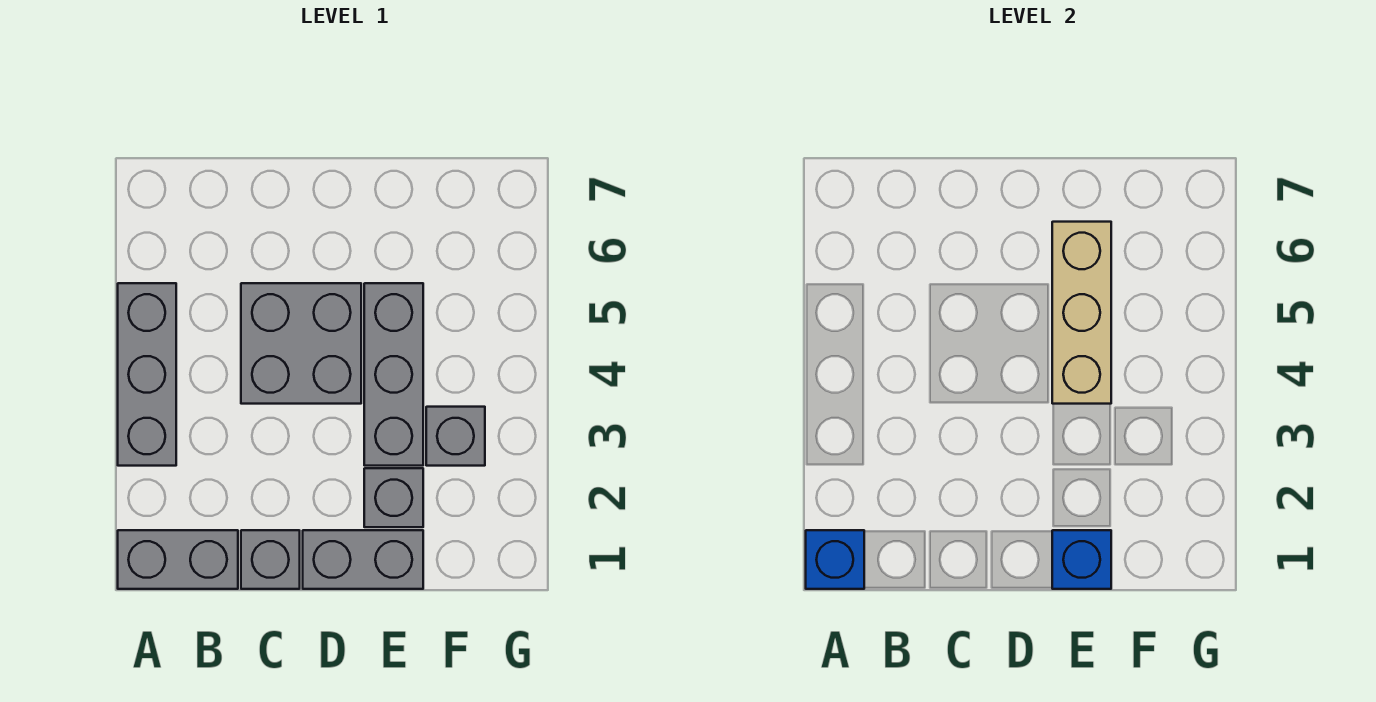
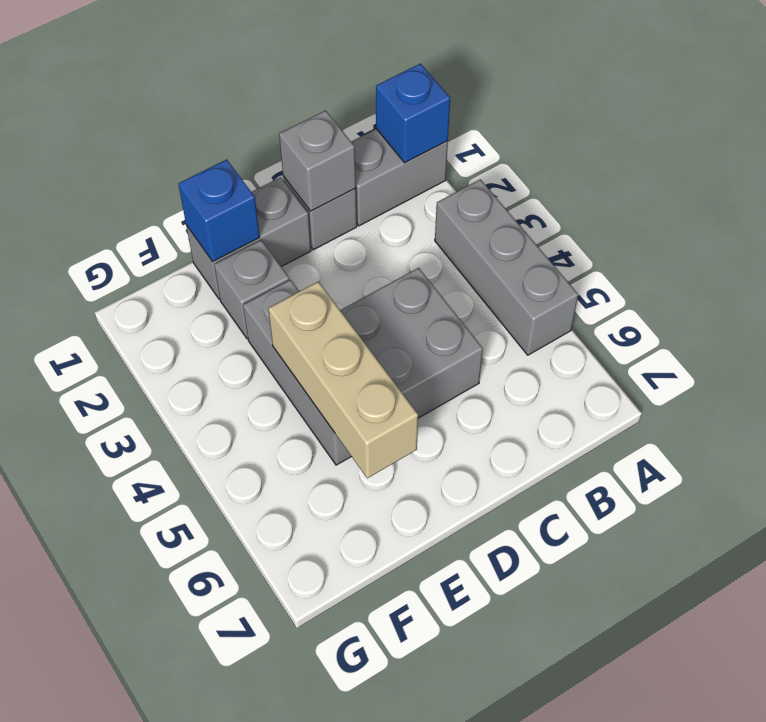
grey 1x1 brick [426,407,485,466] -> grey 1x1 brick moved to [279,111,356,211]

